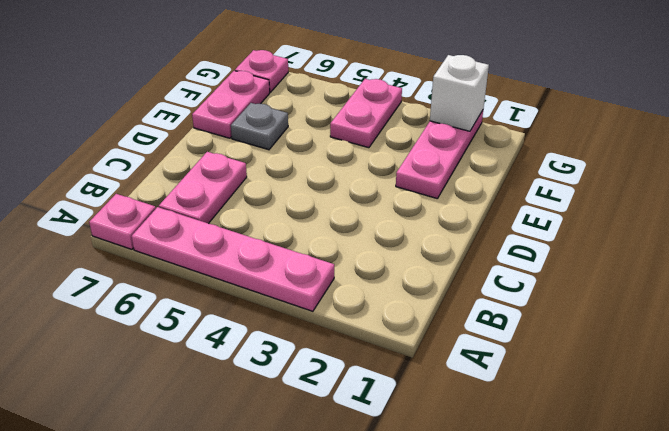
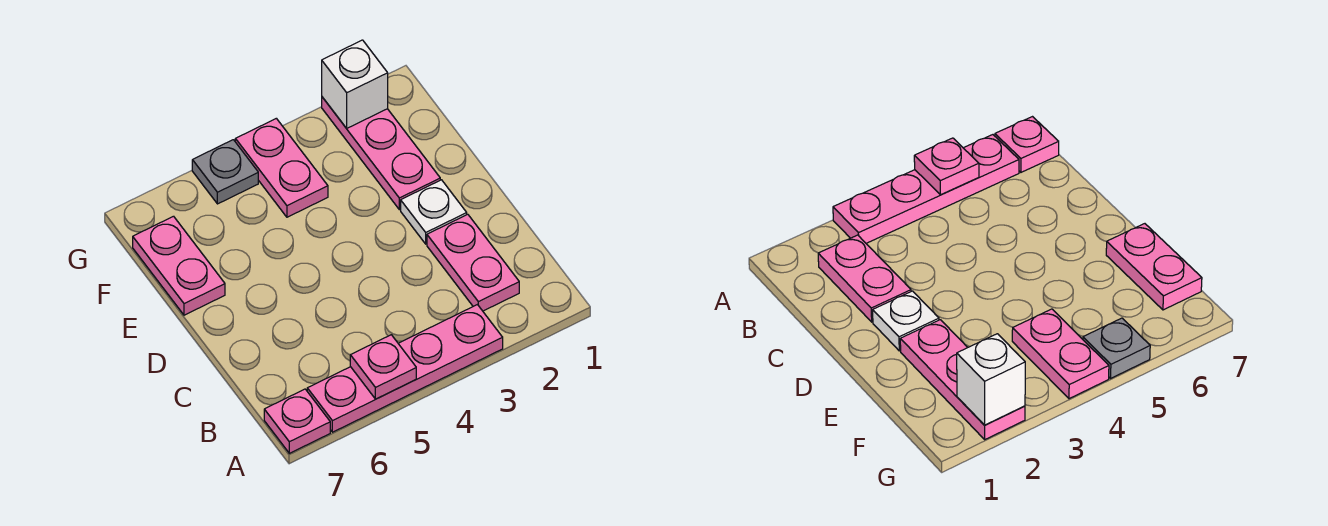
pink 1x2 plate [159,152,247,224] -> pink 1x2 plate moved to [427,214,519,311]
none -> white 1x1 plate [401,180,467,244]
grey 1x1 plate [231,103,288,150] -> grey 1x1 plate moved to [192,140,258,204]
pink 1x1 plate [235,50,288,92] -> pink 1x1 plate moved to [350,335,416,399]

